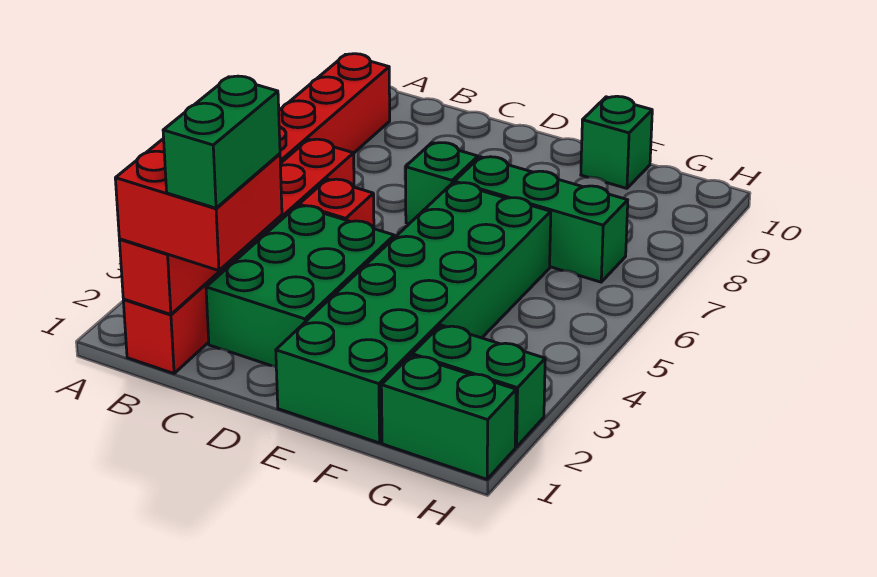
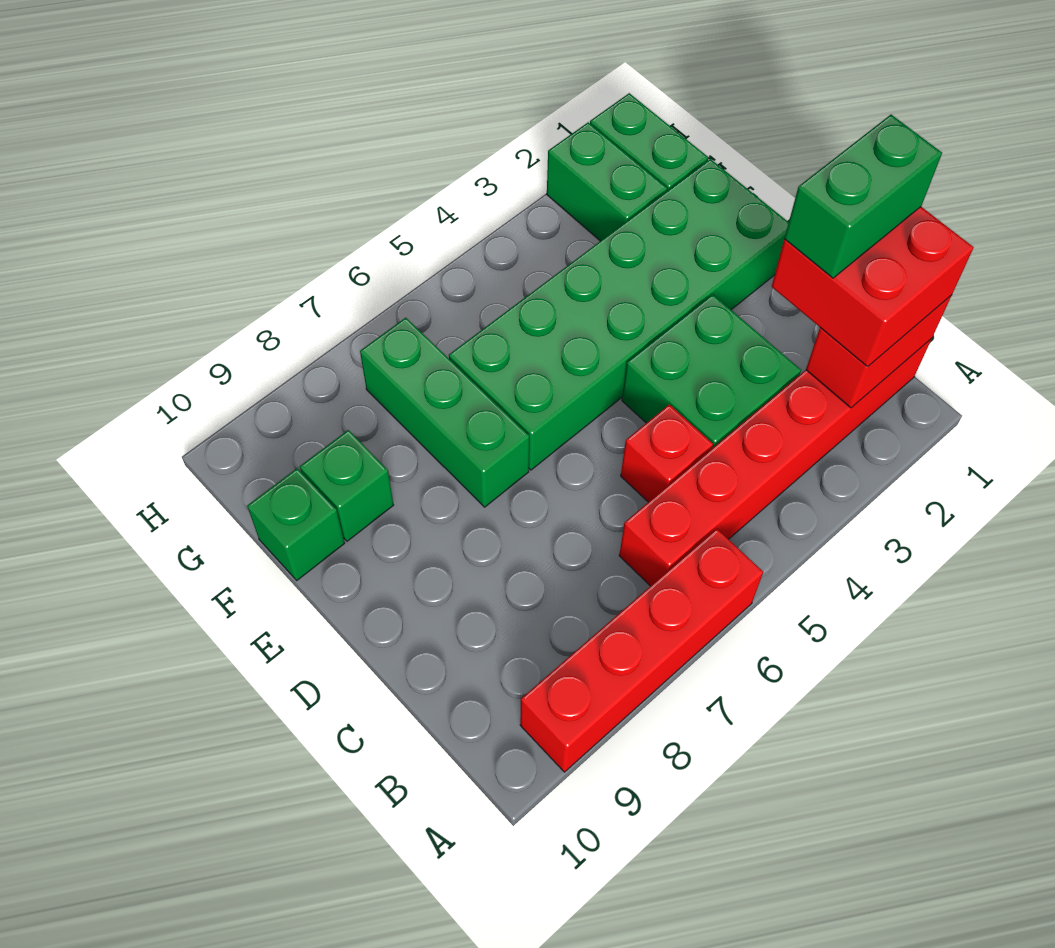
green 2x3 brick [206,206,394,367] -> green 2x2 brick [622,295,801,448]
green 1x1 brick [406,143,478,224] -> green 1x1 brick moved to [300,430,393,541]

